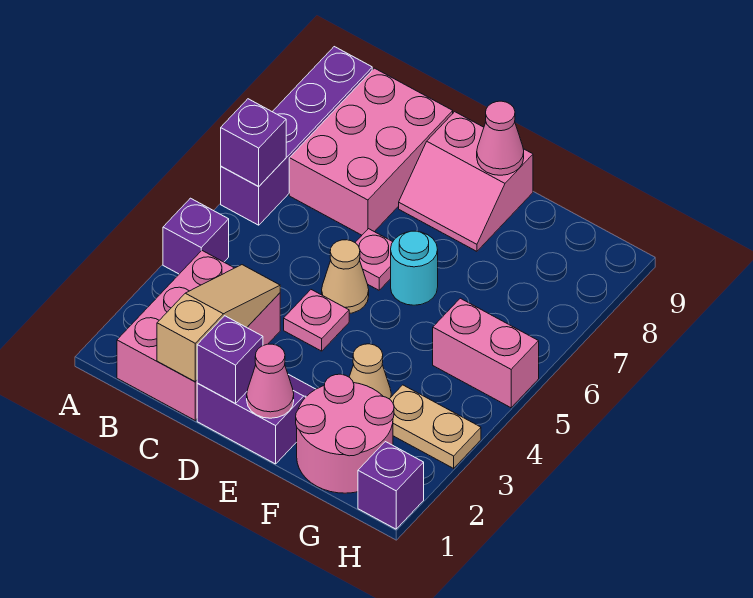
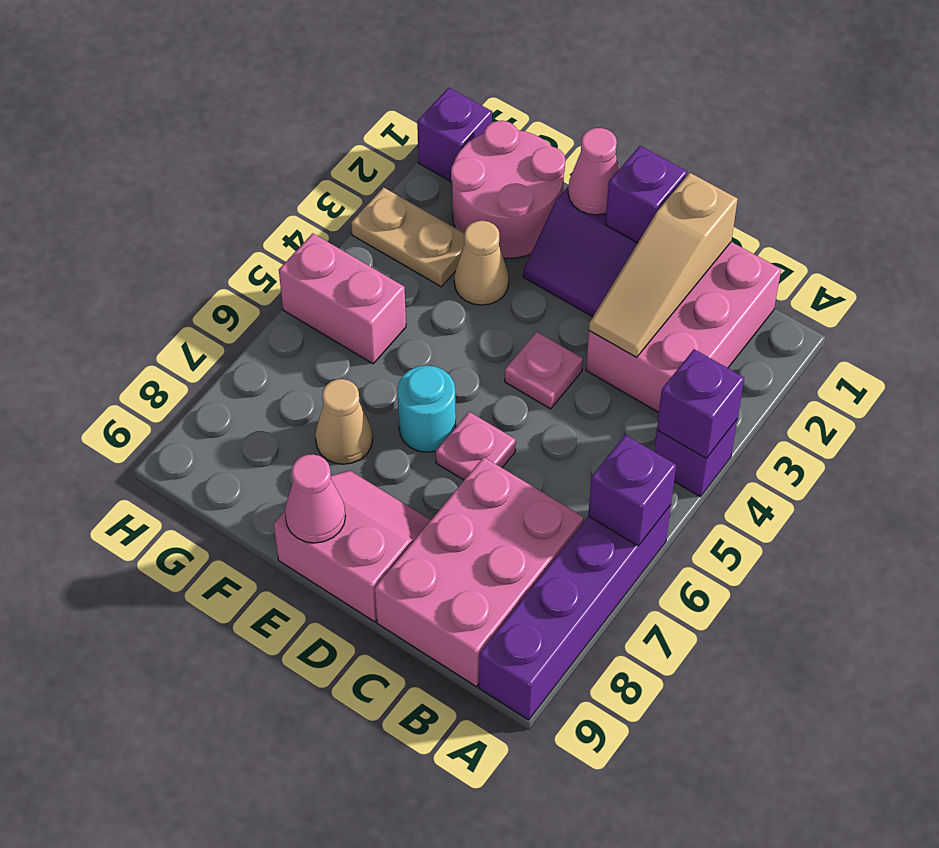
none -> purple 1x1 brick [657,349,744,458]
tan 1x1 cone [322,240,369,313] -> tan 1x1 cone moved to [315,379,373,464]

